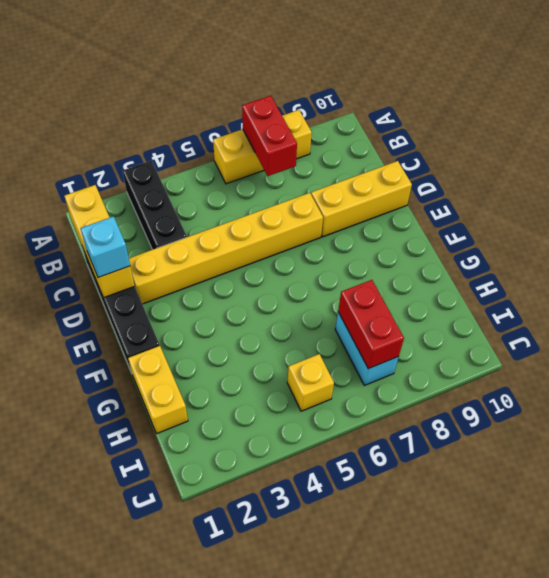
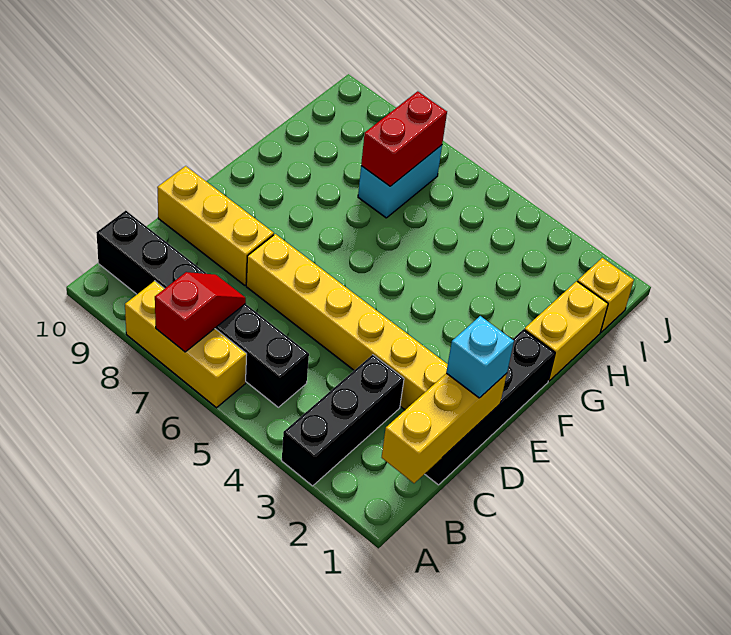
red 1x2 brick [242,96,297,176] -> red 1x2 slope [155,272,246,352]
none -> black 1x6 brick [96,211,309,407]
yellow 1x1 brick [287,354,334,411] -> yellow 1x1 brick moved to [577,258,634,332]

